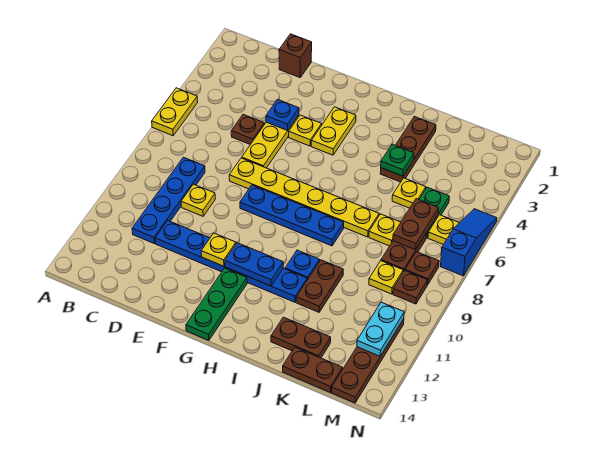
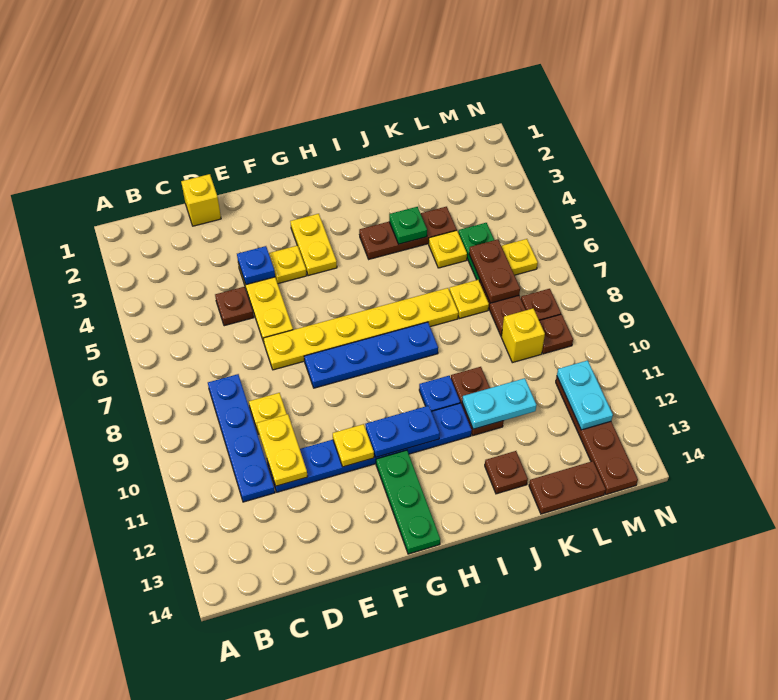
yellow 1x2 plate [152,88,198,136] -> yellow 1x2 plate moved to [257,414,308,486]
brown 1x1 brick [279,34,312,77] -> yellow 1x1 brick [181,174,221,226]
brown 1x3 plate [380,116,436,182] -> brown 1x3 plate turned to [359,207,457,259]
none -> cyan 1x2 plate [462,378,536,429]
brown 1x2 plate [271,317,331,358] -> brown 1x1 plate [485,451,528,494]
yellow 1x1 plate [369,261,403,294] -> yellow 1x1 brick [501,309,545,363]
blue 1x3 slope [441,209,497,276] -> none

